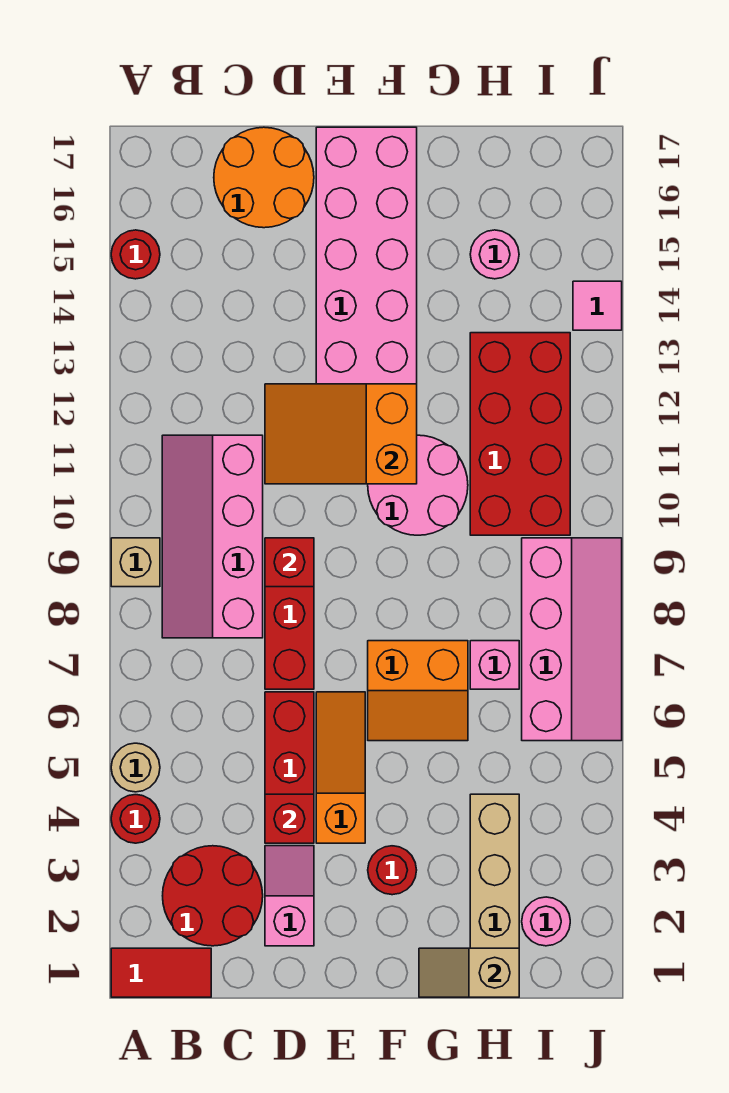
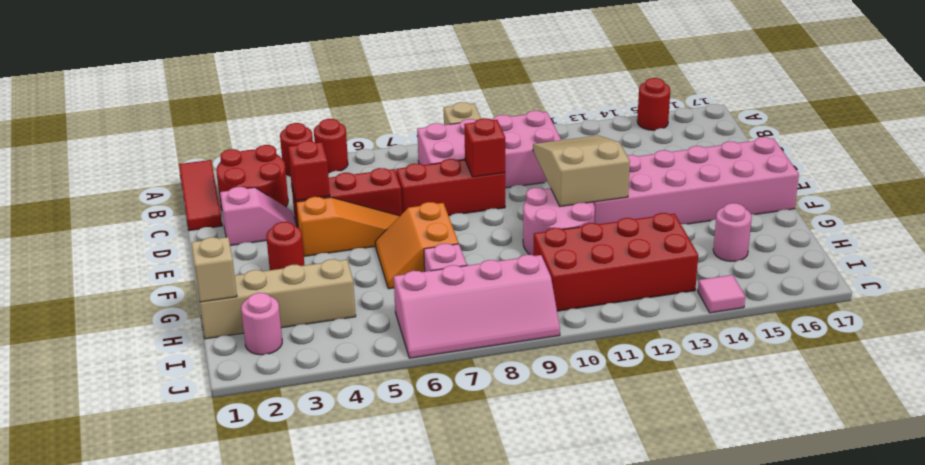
red 1x2 tile [111,948,211,997] -> red 1x3 tile [179,160,222,231]
tan 1x1 round brick [111,743,160,792] -> red 1x1 round brick [314,119,348,173]
pink 2x4 slope [162,435,263,638] -> pink 2x4 brick [417,111,561,188]
orange 2x2 round brick [214,127,314,228] -> none
orange 2x3 slope [265,384,417,484] -> tan 2x3 slope [533,135,630,206]

